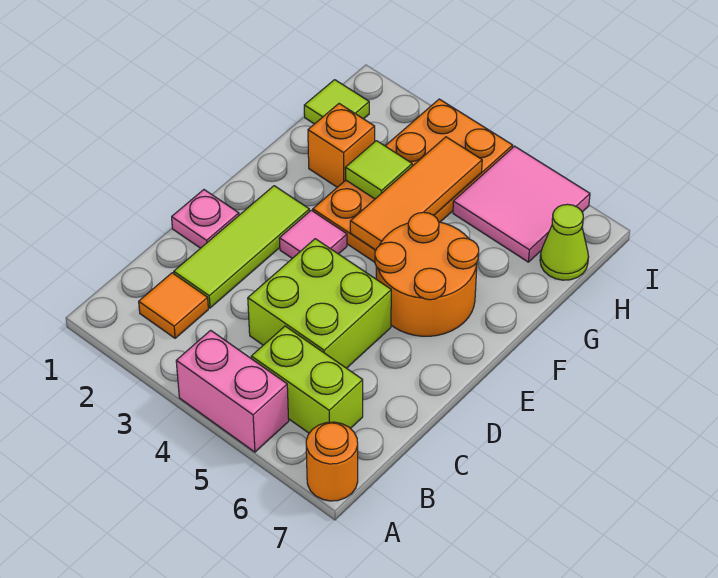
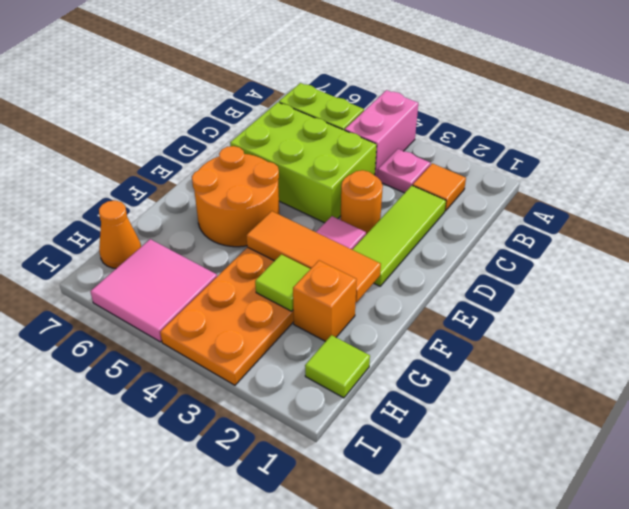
pink 1x2 brick [176,330,289,452] -> pink 1x2 brick turned to [345,90,418,177]
orange 1x1 round brick [306,422,358,501] -> orange 1x1 round brick moved to [340,170,383,234]
lime 2x2 brick [248,239,391,368] -> lime 2x3 brick [230,102,377,223]
pink 1x1 plate [172,190,239,248] -> pink 1x1 plate moved to [377,149,430,193]
orange 1x3 tile [350,137,482,250] -> orange 1x3 tile turned to [246,211,381,302]
lime 1x1 cone [540,204,589,280] -> orange 1x1 cone [99,200,141,268]

